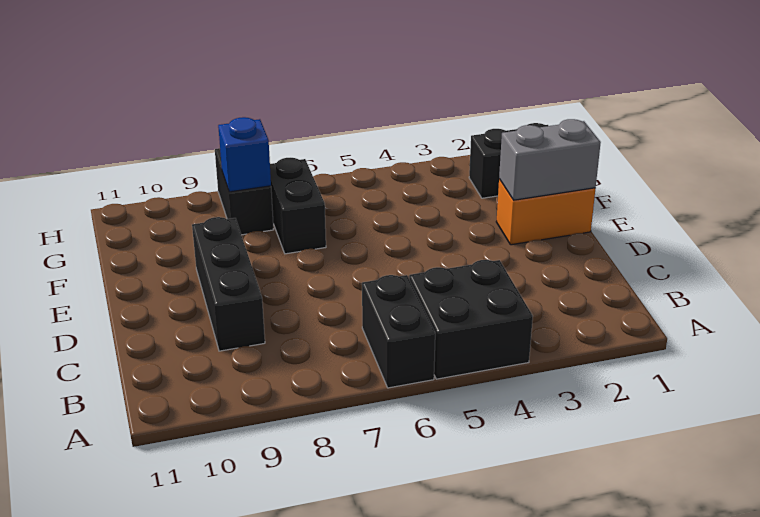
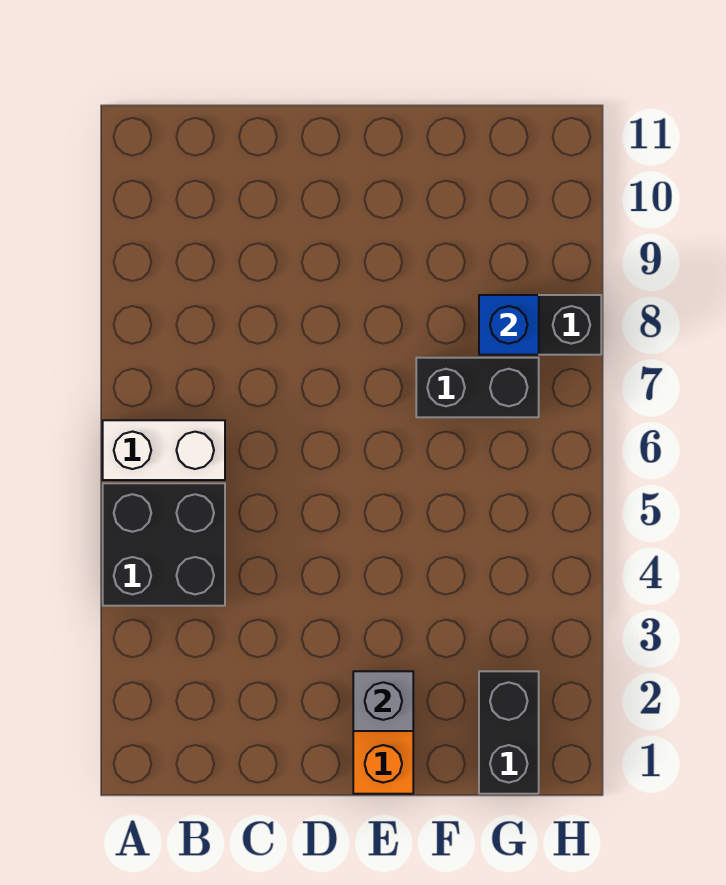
black 1x2 brick [362,275,435,388] -> white 1x2 brick [103,420,225,480]
black 1x3 brick [192,217,265,351] -> none
grey 1x2 brick [499,119,601,200] -> grey 1x1 brick [353,671,413,731]

